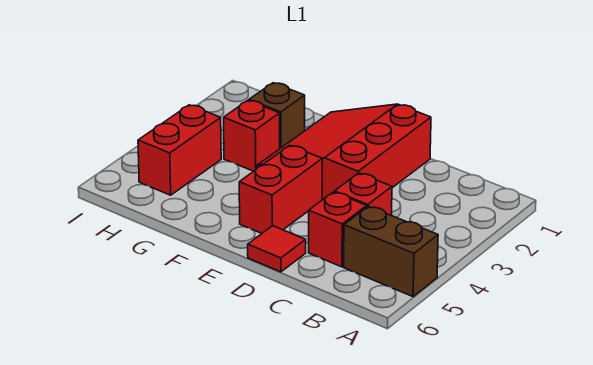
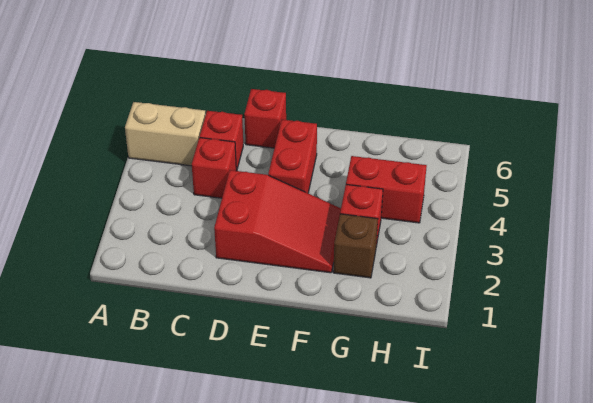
brown 1x2 brick [344,206,438,297] -> tan 1x2 brick [125,102,206,166]
red 3x3 slope [257,104,431,200] -> red 2x3 slope [214,170,341,273]
red 1x1 tile [248,226,306,272] -> red 1x1 brick [244,89,286,148]
red 1x2 brick [138,105,221,195] -> red 1x2 brick turned to [346,156,427,223]

